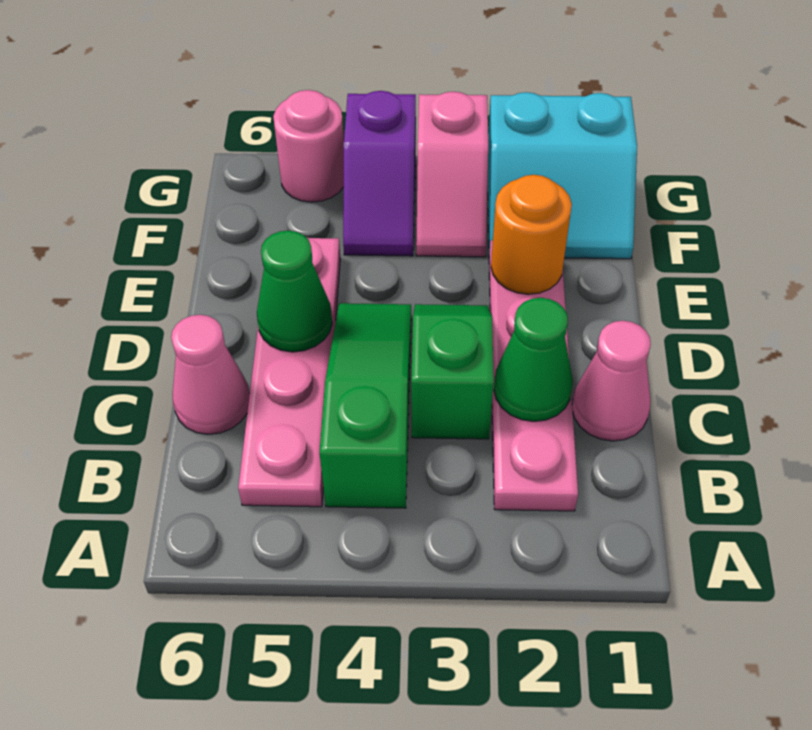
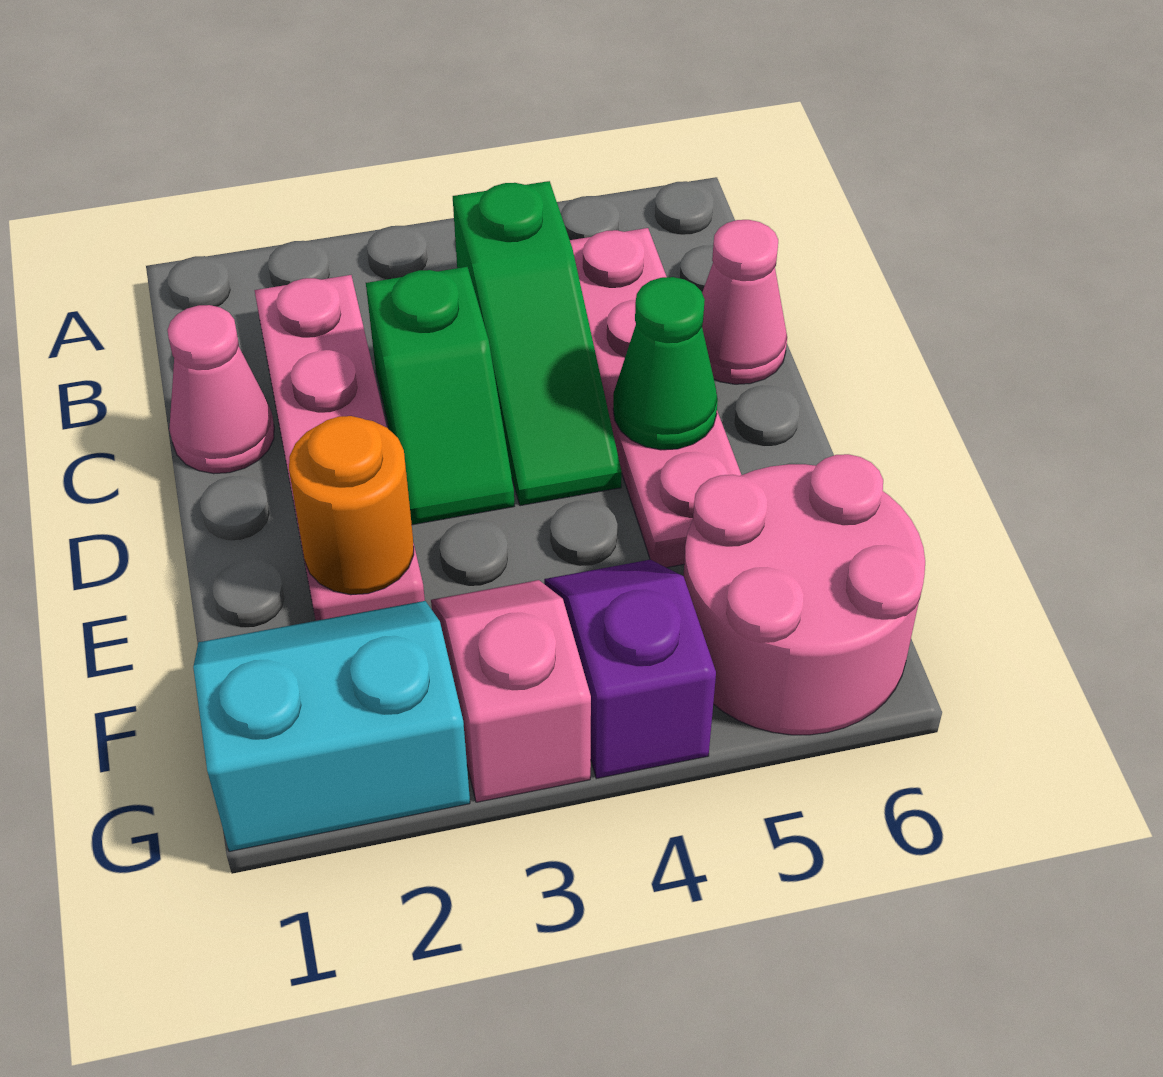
green 1x1 cone [494,298,573,421] -> none
pink 1x1 round brick [273,90,344,202] -> pink 2x2 round brick [683,454,925,735]

